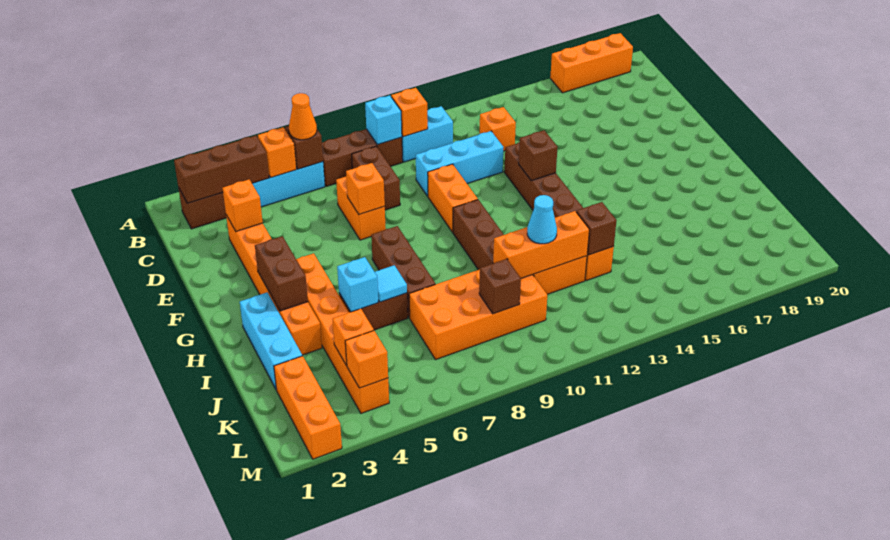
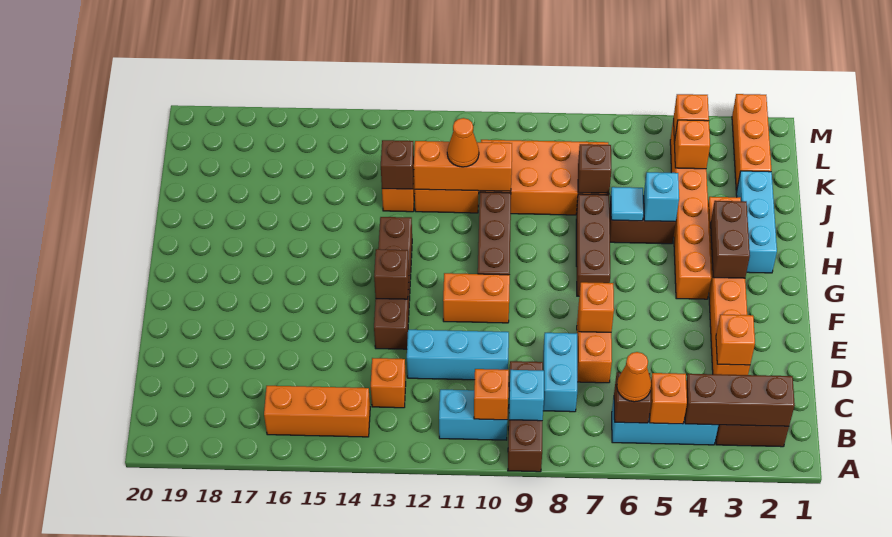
orange 1x3 brick [550,33,633,93] -> orange 1x3 brick moved to [264,386,370,437]
brown 1x3 brick [322,129,403,186] -> brown 1x3 brick turned to [508,361,543,472]
brown 1x2 brick [352,146,400,210] -> cyan 1x2 brick [543,333,577,412]
orange 1x2 brick [428,164,478,232] -> orange 1x2 brick turned to [443,273,510,323]
cyan 1x1 cone [527,195,557,244] -> orange 1x1 cone [447,118,479,167]
brown 1x1 brick [479,259,521,314] -> brown 1x1 brick moved to [578,144,612,193]

